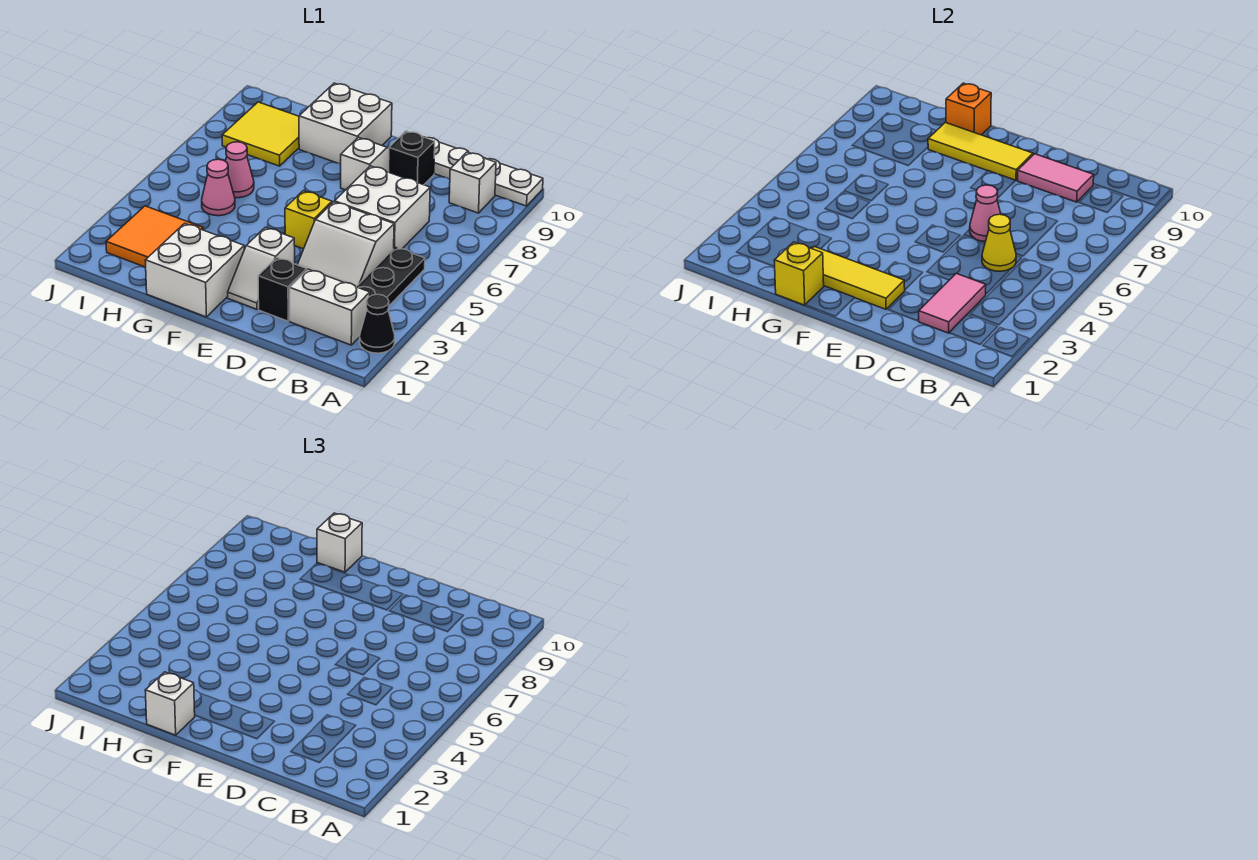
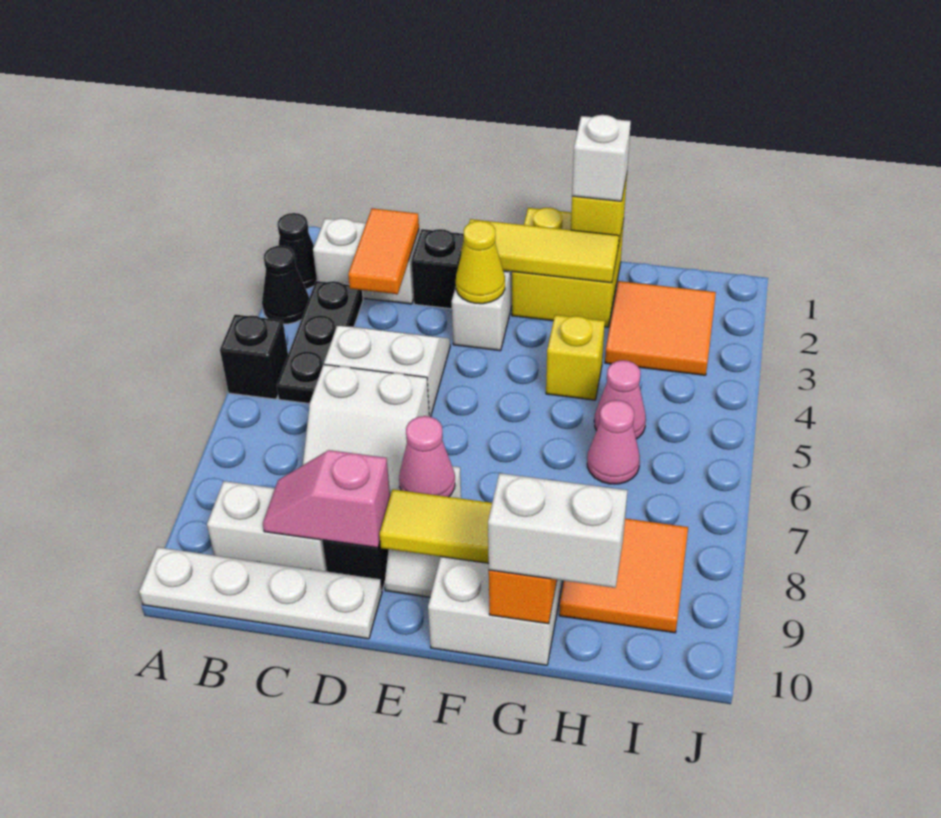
none -> black 1x1 cone [262,246,309,324]
none -> black 1x1 brick [220,315,288,399]
white 1x1 brick [449,152,496,213] -> white 1x2 brick [207,481,327,571]
pink 1x2 tile [918,273,986,333] -> orange 1x2 tile [348,208,419,294]
yellow 1x1 cone [982,214,1016,271] -> yellow 1x1 cone moved to [456,221,505,304]
white 2x2 brick [334,166,430,249] -> white 2x2 slope [303,365,429,495]
pink 1x2 tile [1018,154,1094,202] -> pink 1x2 slope [263,450,390,548]
pink 1x1 cone [970,185,1001,241] -> pink 1x1 cone moved to [399,416,455,497]
yellow 1x1 brick [285,191,332,249] -> yellow 1x1 brick moved to [546,315,605,400]
white 2x2 brick [145,223,244,317] -> yellow 2x2 brick [512,208,624,327]
white 1x1 brick [317,513,362,572] -> white 1x2 brick [488,473,628,588]
yellow 2x2 tile [222,102,299,166] -> orange 2x2 tile [559,519,688,633]

